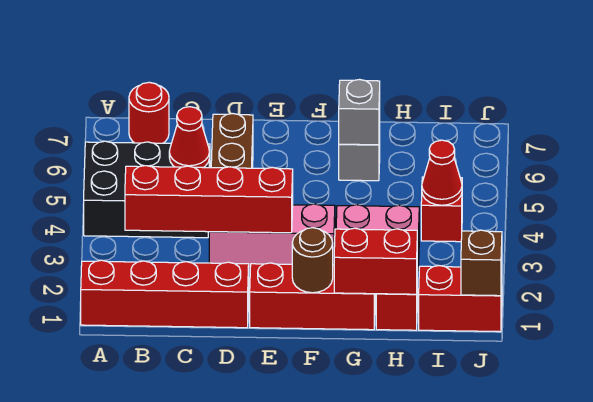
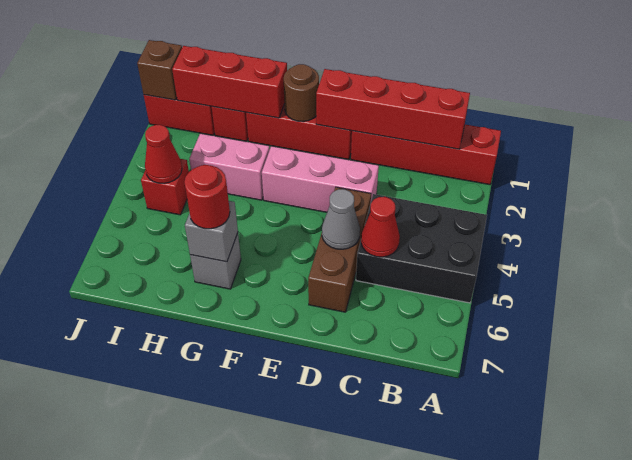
red 1x4 brick [125,166,293,233] -> red 1x4 brick moved to [316,69,470,149]
red 1x1 round brick [129,82,169,143] -> red 1x1 round brick moved to [184,165,230,229]
none -> grey 1x1 cone [322,189,360,249]
red 1x2 brick [334,228,417,294] -> red 1x3 brick [172,46,287,118]

